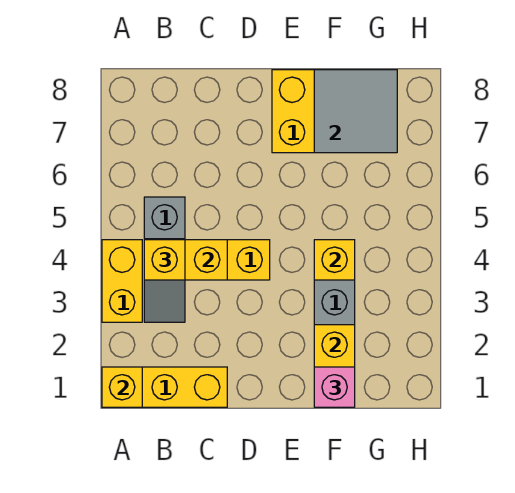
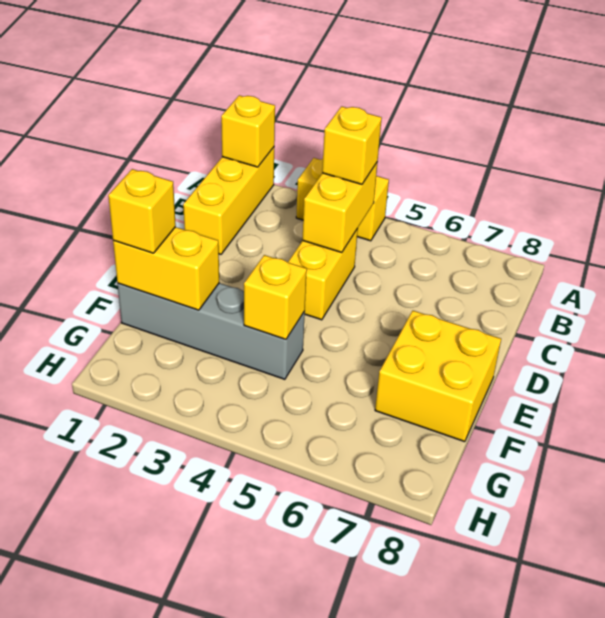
grey 1x3 slope [144,197,185,322] -> none
pink 1x1 brick [314,367,355,407] -> yellow 1x1 brick [108,169,176,253]
grey 2x2 tile [314,70,397,153] -> none

